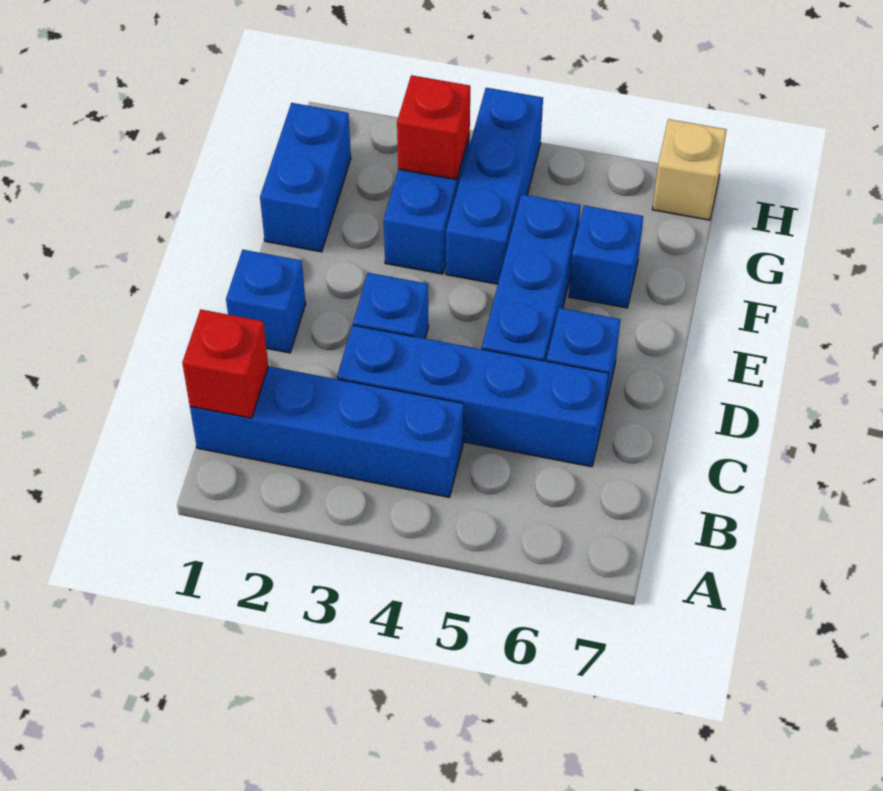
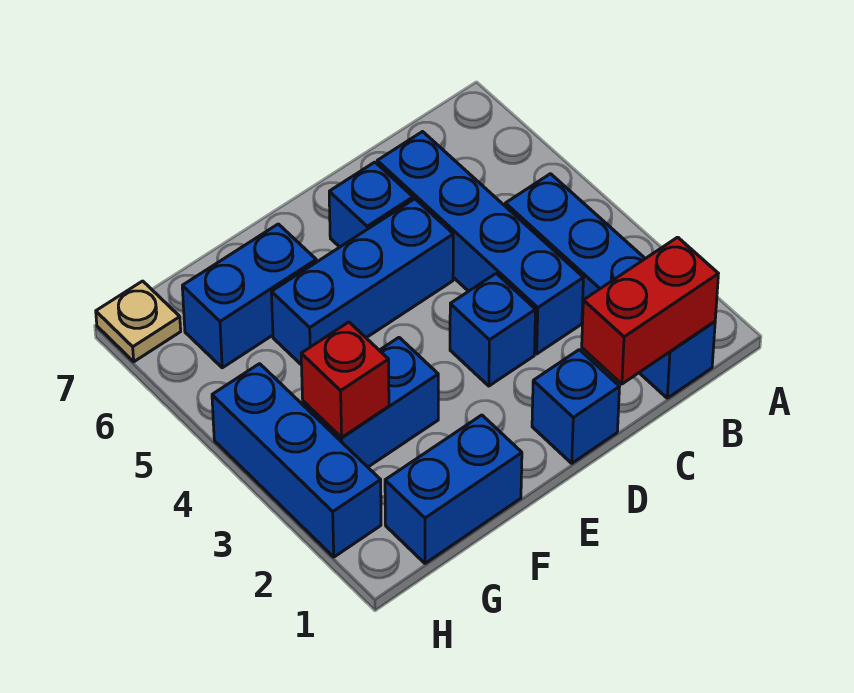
red 1x1 brick [182,310,268,418] -> red 1x2 brick [582,237,718,384]
blue 1x3 brick [446,88,543,284] -> blue 1x3 brick turned to [212,364,381,557]
blue 1x1 brick [569,205,643,308] -> blue 1x2 brick [182,224,316,368]
tan 1x1 brick [652,119,726,220] -> tan 1x1 plate [96,281,181,362]

